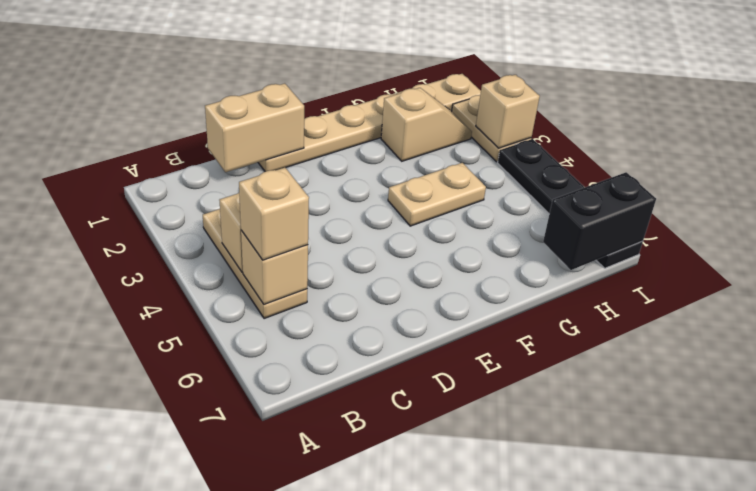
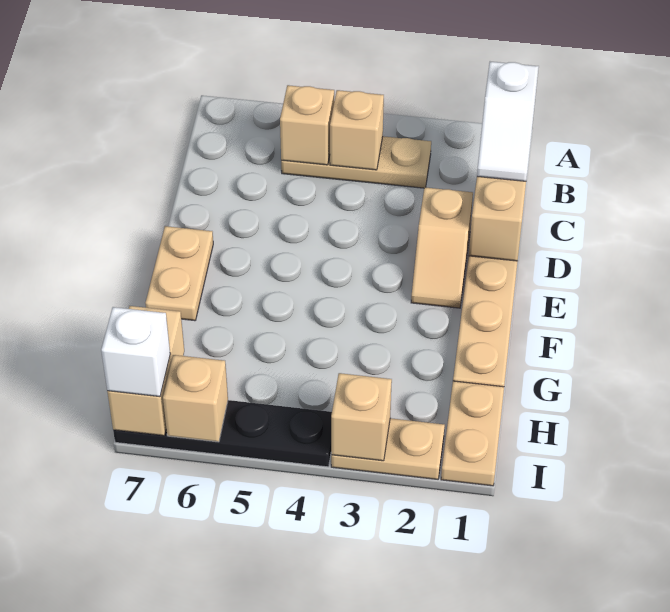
none -> white 1x2 slope [477,62,539,181]
tan 1x1 brick [239,168,309,260] -> tan 1x1 brick moved to [163,355,228,442]
tan 1x2 plate [388,163,486,226] -> tan 1x2 plate moved to [146,226,213,321]
tan 1x2 slope [381,88,472,161] -> tan 1x2 slope moved to [411,187,473,308]
black 1x2 brick [543,172,656,270] -> tan 1x2 brick [107,306,184,436]
none -> white 1x1 brick [101,307,170,397]

